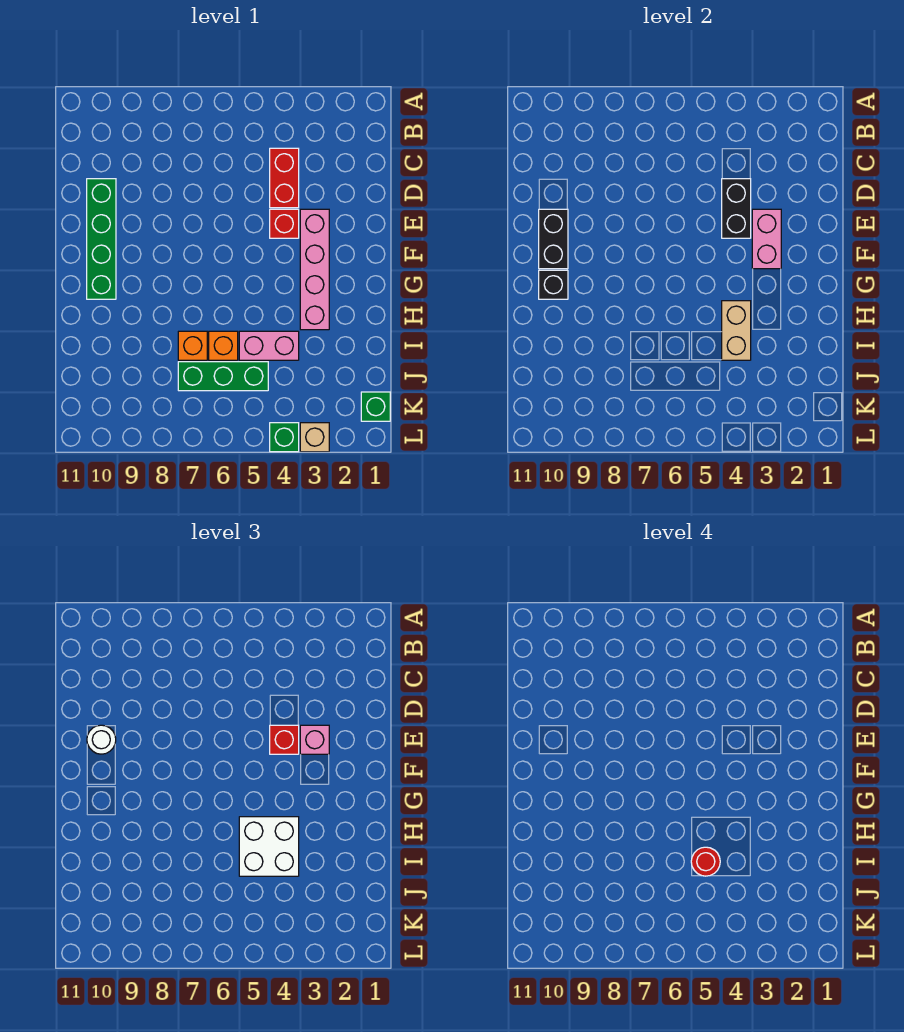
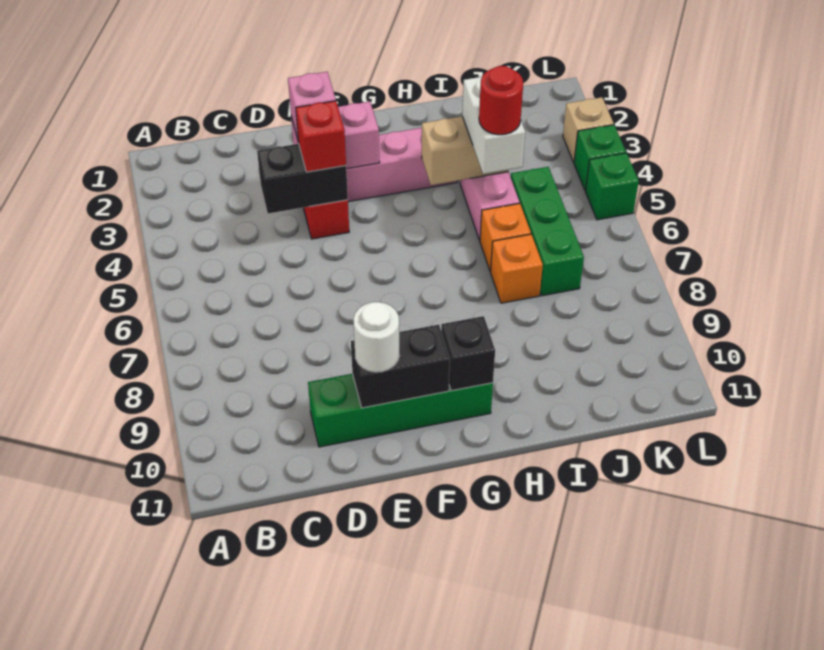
red 1x2 brick [270,148,299,208] -> none
white 2x2 brick [239,817,299,876] -> white 1x2 brick [462,76,525,174]
green 1x1 brick [361,392,390,421] -> green 1x1 brick moved to [586,153,639,220]

